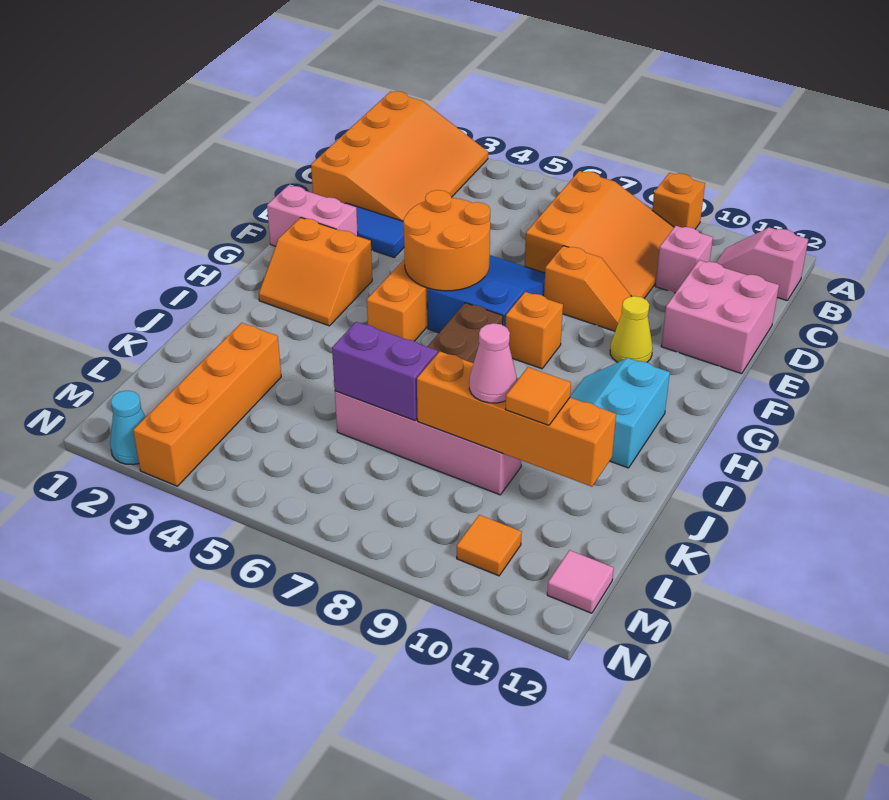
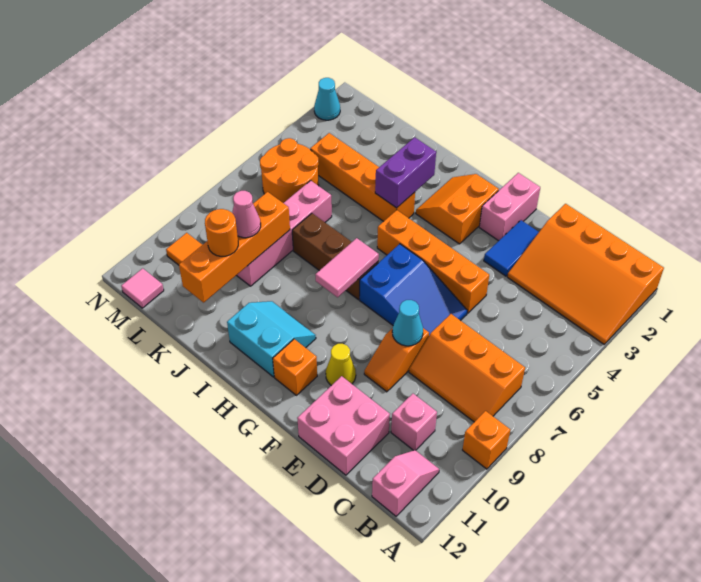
orange 3x3 slope [525,171,674,299] -> orange 2x3 slope [409,314,525,422]
none -> cyan 1x1 cone [392,300,423,346]
orange 2x2 round brick [403,190,490,291] -> orange 2x2 round brick moved to [260,138,319,203]
orange 1x1 brick [506,292,563,369] -> orange 1x1 brick moved to [273,339,317,395]
none -> pink 1x2 tile [315,238,379,297]
orange 1x4 brick [133,323,281,486] -> orange 1x4 brick moved to [310,133,415,221]
purple 1x2 brick [332,322,438,420] -> purple 1x2 brick moved to [375,137,436,208]
orange 1x1 tile [505,367,571,425] -> orange 1x1 round brick [205,209,238,256]

